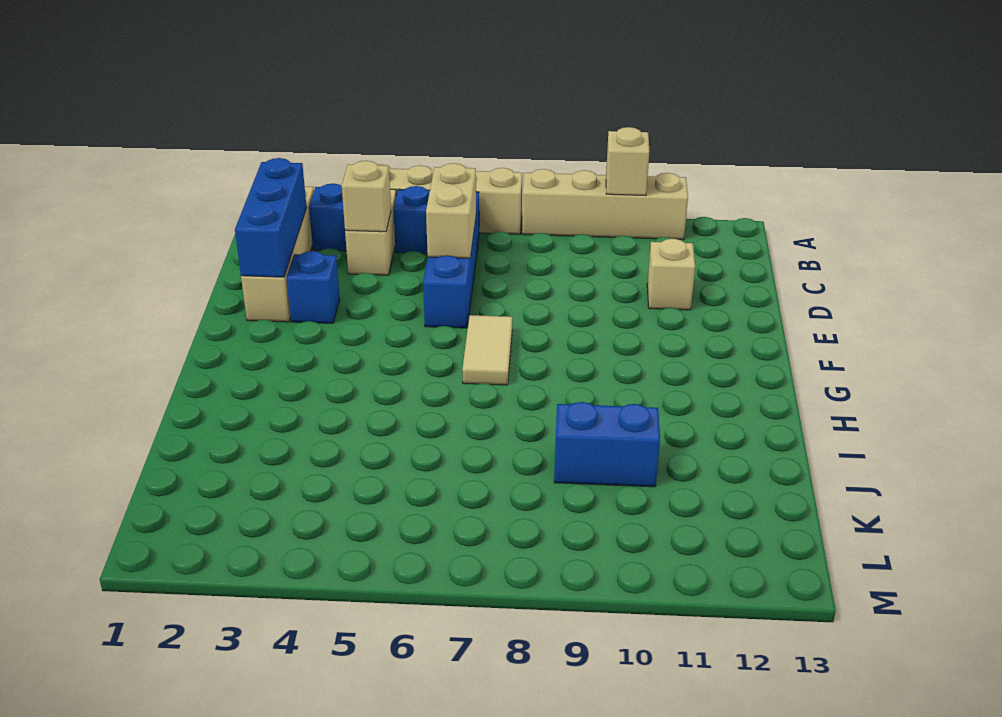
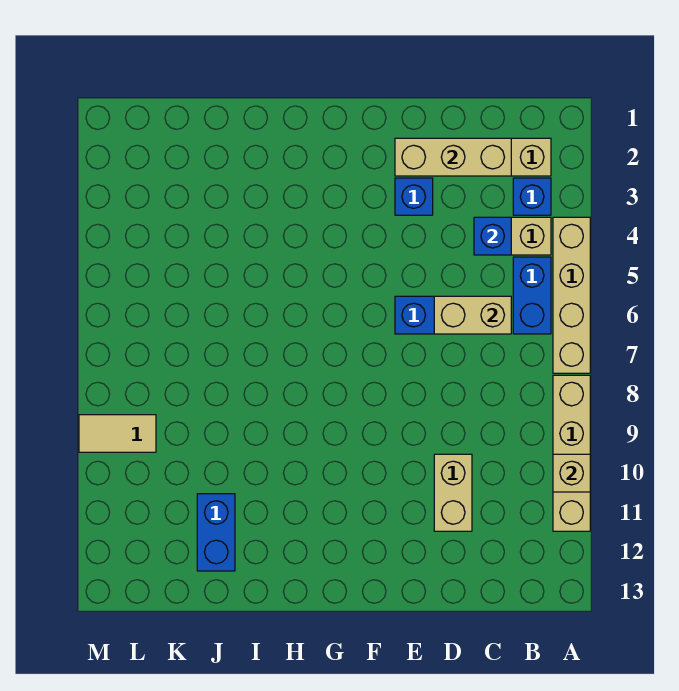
blue 1x3 brick [235,158,307,277] -> tan 1x3 brick [395,138,511,176]
tan 1x1 brick [342,161,391,232] -> blue 1x1 brick [474,217,511,255]
tan 1x1 brick [647,239,695,310] -> tan 1x2 brick [434,454,472,531]
tan 1x2 tile [462,315,512,385] -> tan 1x2 tile moved to [79,415,156,452]
blue 1x2 brick [554,402,660,487] -> blue 1x2 brick moved to [197,494,235,571]

